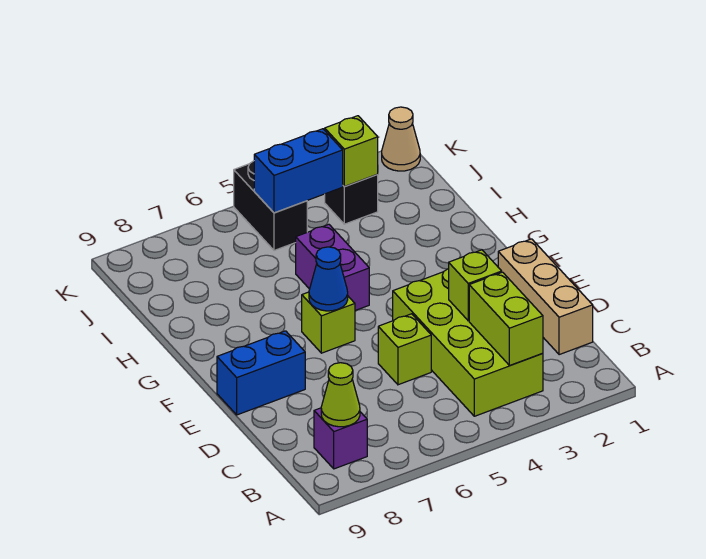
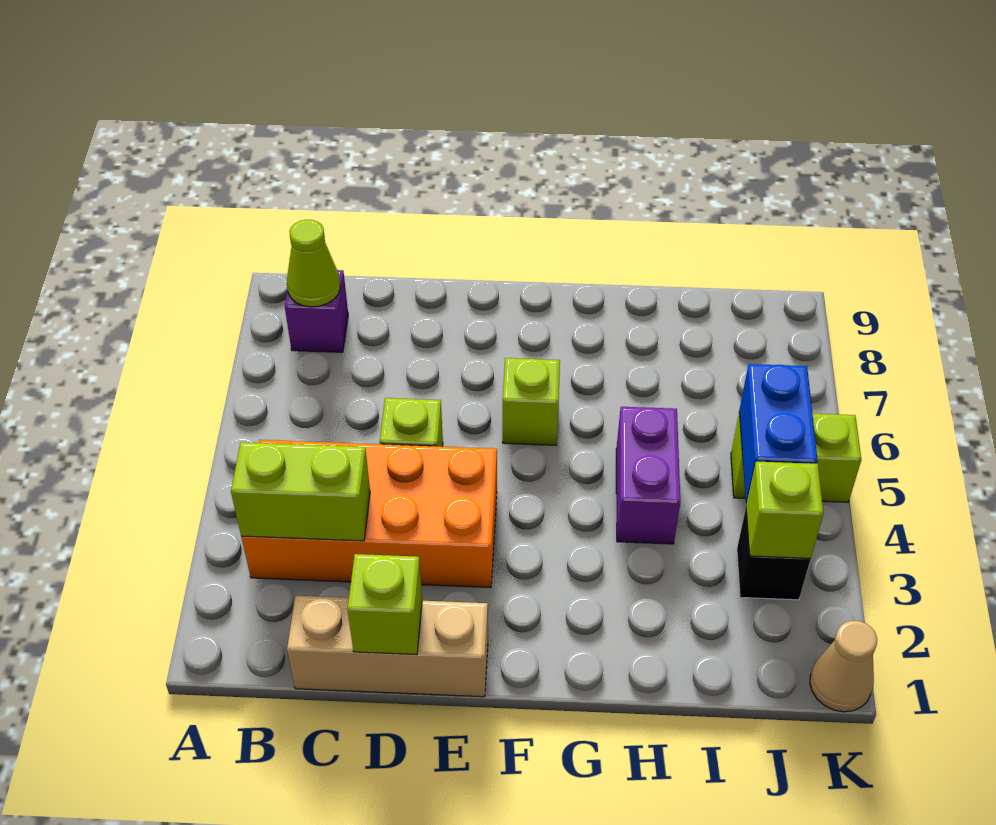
lime 2x4 brick [393,269,543,416] -> orange 2x4 brick [241,440,497,588]
lime 1x1 brick [449,250,502,321] -> lime 1x1 brick moved to [347,554,422,655]
blue 1x2 brick [217,331,305,415] -> none
blue 1x1 cone [309,247,348,311] -> none
purple 1x2 brick [296,224,369,310] -> purple 1x2 brick turned to [616,407,680,544]
black 1x2 brick [234,161,307,250] -> lime 1x2 brick [731,413,861,502]

